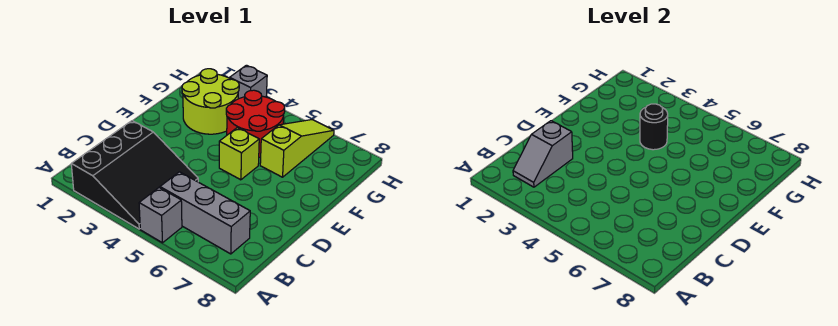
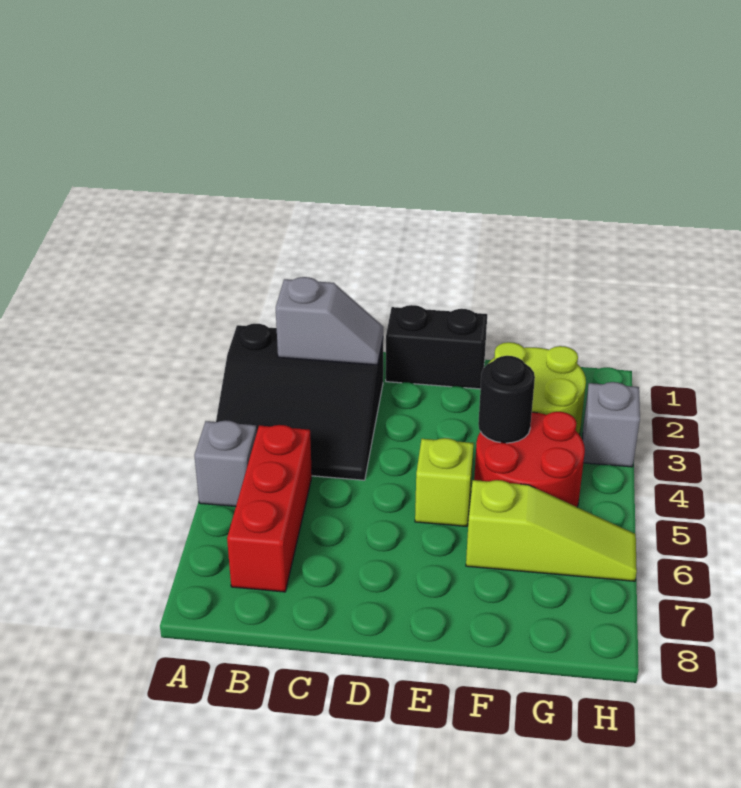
grey 1x2 slope [513,121,573,187] -> grey 1x2 slope turned to [276,277,383,365]
grey 1x3 brick [160,172,250,254] -> red 1x3 brick [227,425,312,592]
none -> black 1x2 brick [386,305,487,389]

